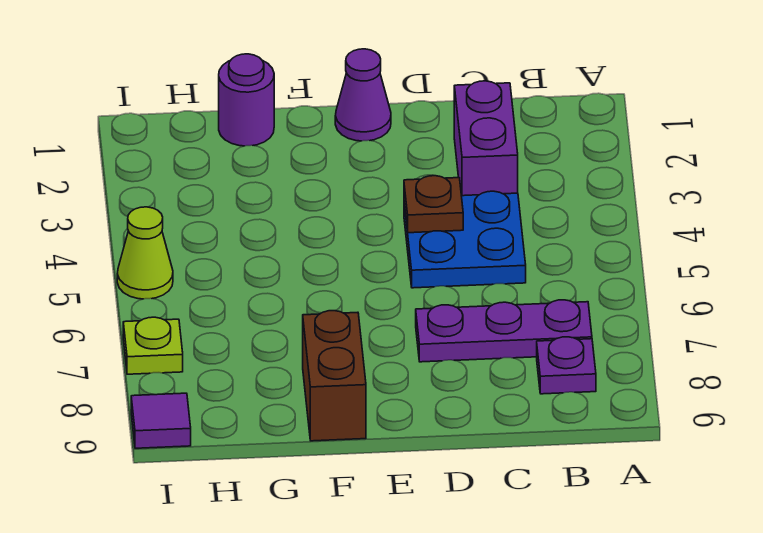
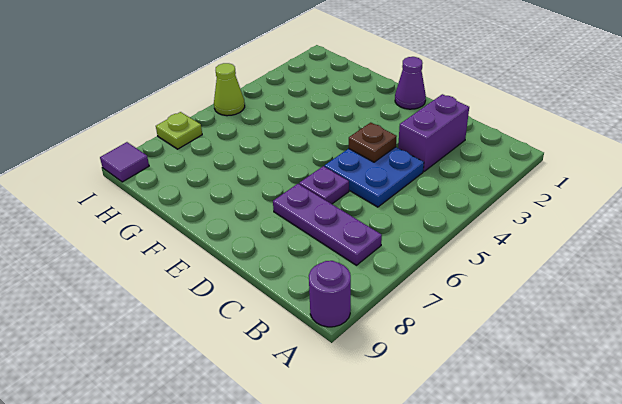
purple 1x1 plate [537,337,596,394] -> purple 1x1 plate moved to [299,166,349,204]
brown 1x2 brick [303,311,366,441] -> none
purple 1x1 round brick [219,54,274,146] -> purple 1x1 round brick moved to [309,261,351,327]

